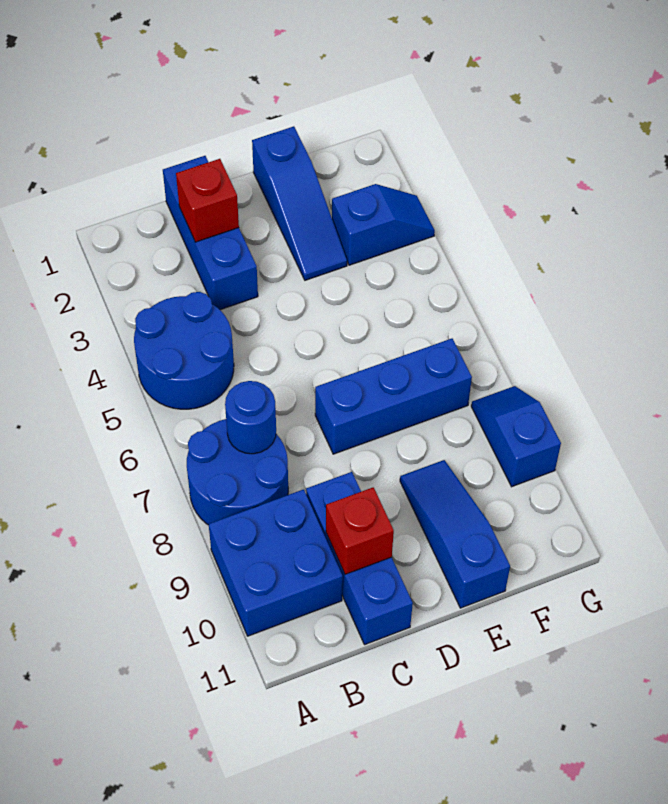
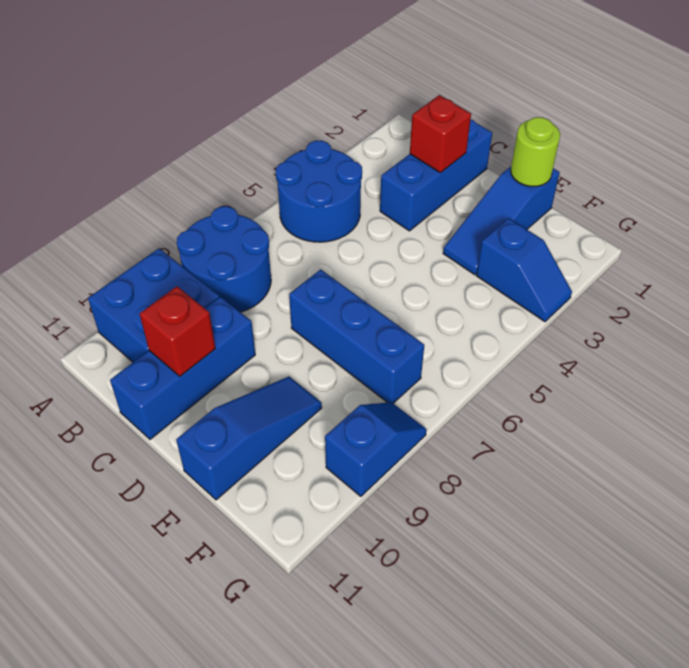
blue 1x1 round brick [225,381,276,454] -> none
none -> lime 1x1 round brick [511,117,560,186]

